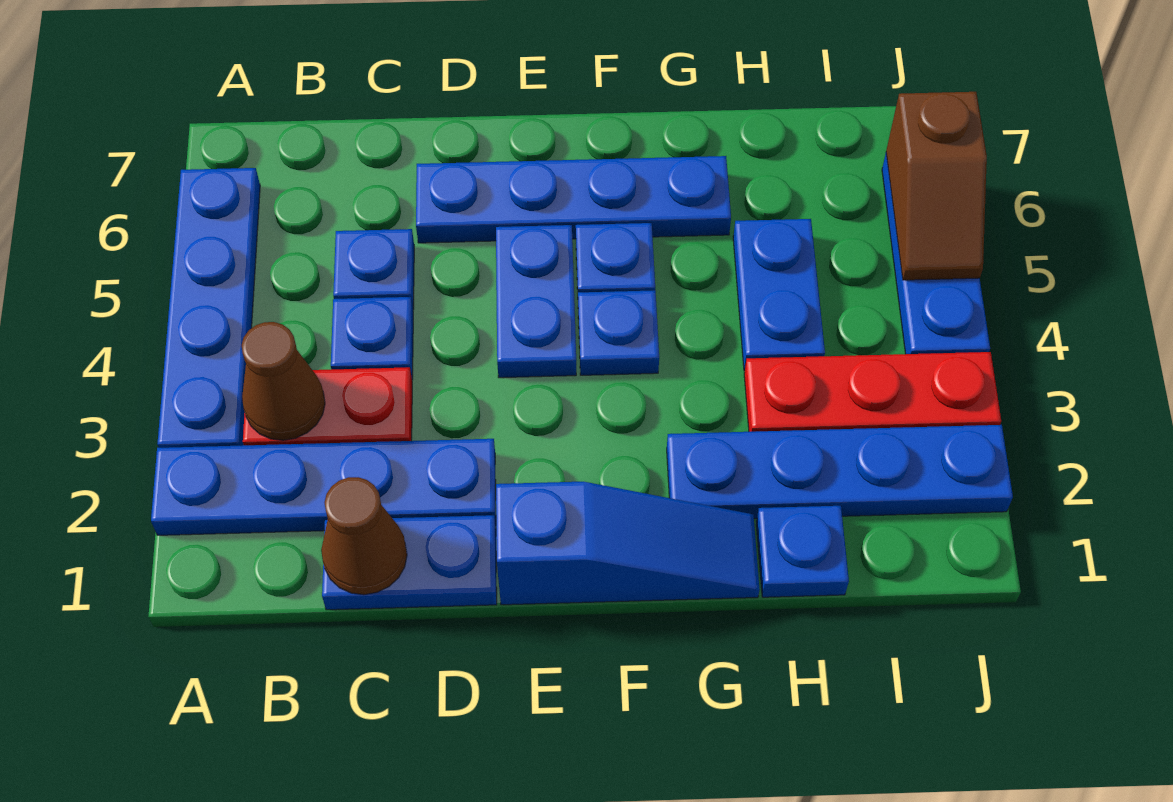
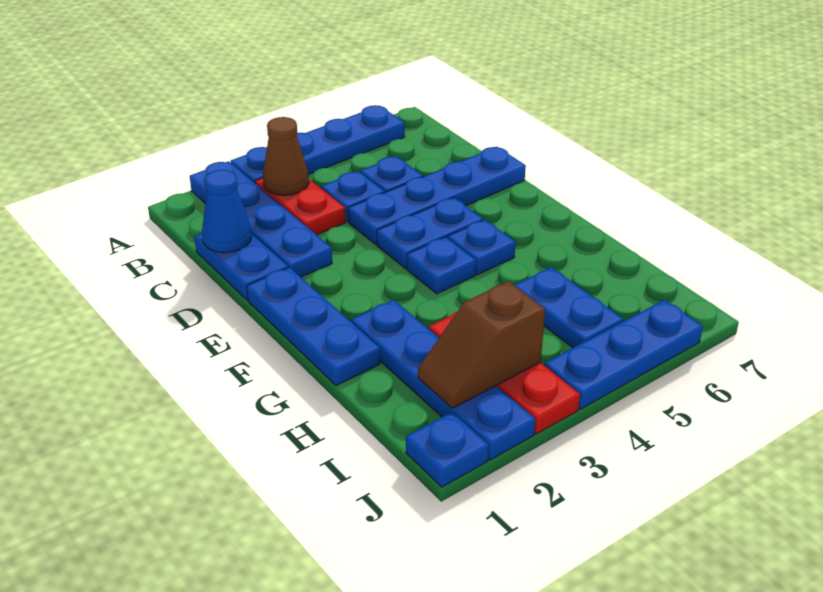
brown 1x1 cone [321,477,407,595] -> blue 1x1 cone [202,170,252,253]
blue 1x4 plate [416,156,731,243] -> blue 1x4 plate turned to [348,147,526,245]
blue 1x3 slope [496,482,760,605] -> blue 1x3 plate [247,267,380,386]
blue 1x1 plate [756,506,849,597] -> blue 1x1 plate moved to [406,412,489,487]
blue 1x2 plate [733,219,825,371] -> blue 1x2 plate turned to [514,267,624,348]
brown 1x2 slope [886,92,987,280] -> brown 1x2 slope moved to [418,281,545,408]

